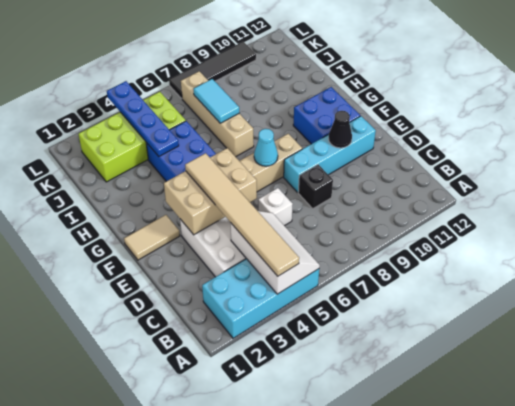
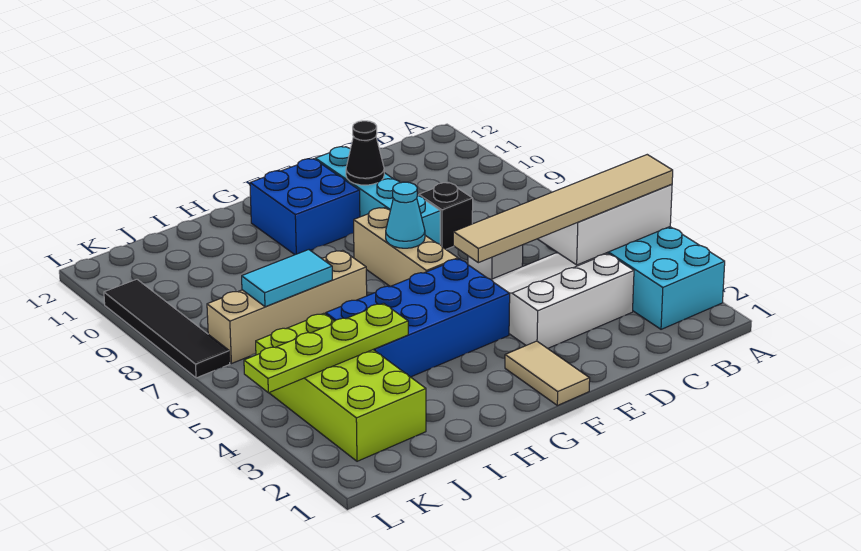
tan 2x3 brick [164,148,257,235] -> none
blue 1x4 plate [107,81,179,156] -> lime 1x4 plate [244,303,408,393]

